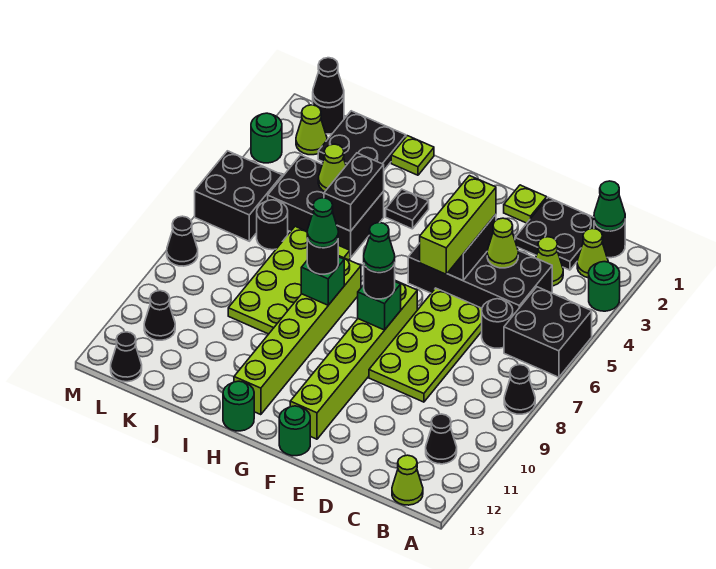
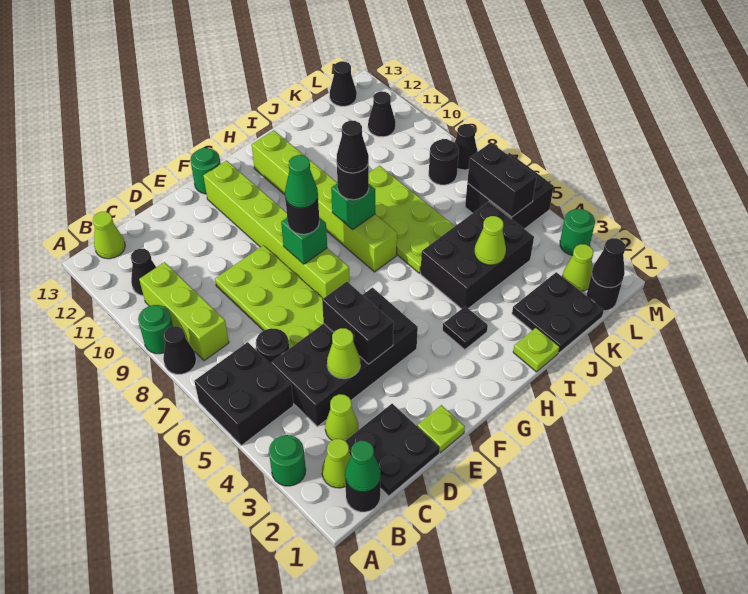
lime 1x3 brick [420,176,496,274] -> lime 1x3 brick moved to [139,262,229,361]
green 1x1 cone [307,198,338,248] -> black 1x1 cone [337,121,369,173]
green 1x1 round brick [223,381,254,431] -> green 1x1 round brick moved to [138,305,173,354]
black 1x2 brick [324,153,384,231] -> black 1x2 brick moved to [467,143,536,217]
black 1x1 round brick [257,200,288,250] -> black 1x1 round brick moved to [429,139,459,185]

